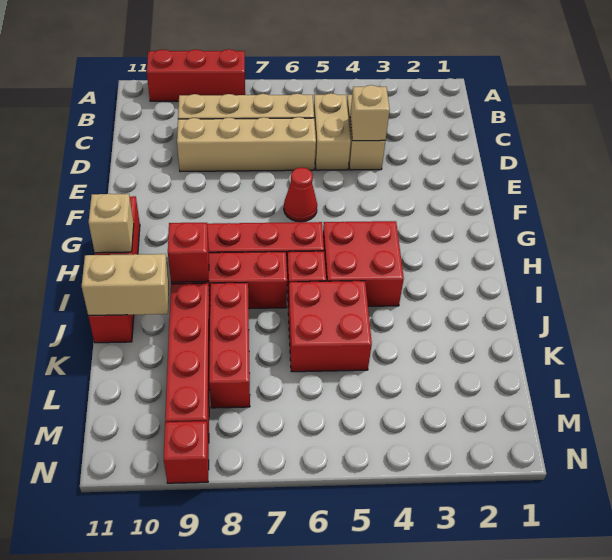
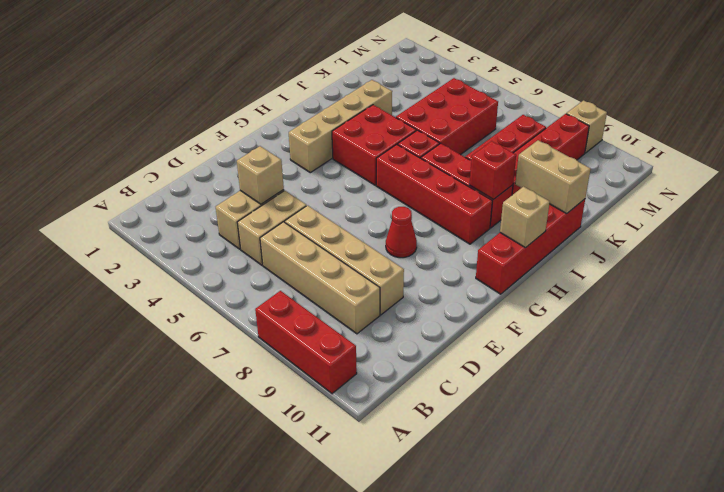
red 1x1 cone [284,167,317,222] -> red 1x1 cone moved to [386,207,417,258]
none -> tan 1x4 brick [289,80,392,173]
red 2x2 brick [288,281,372,372] -> red 2x3 brick [396,78,498,155]
red 1x1 brick [164,421,209,483] -> tan 1x1 brick [566,100,607,153]

